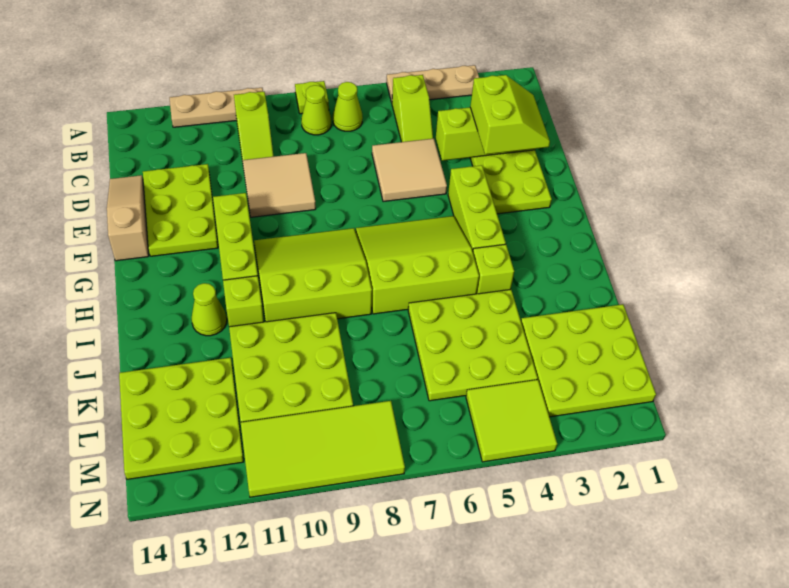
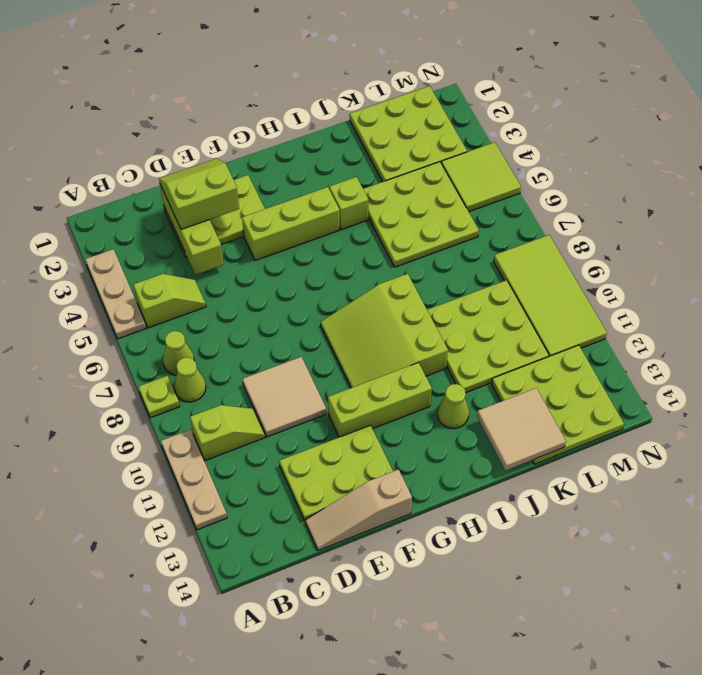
tan 2x2 tile [372,139,447,202] -> tan 2x2 tile moved to [477,388,566,470]
lime 3x3 slope [356,216,479,314] -> none
lime 1x1 brick [223,276,264,327] -> none

